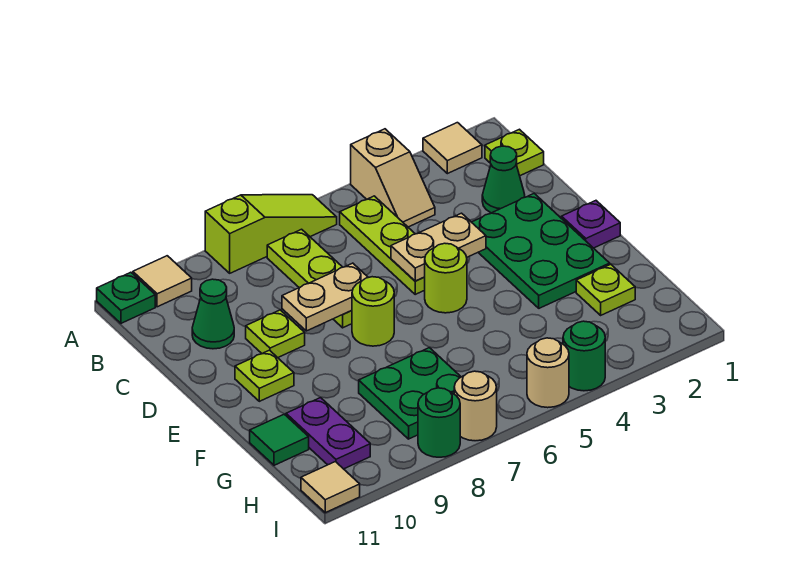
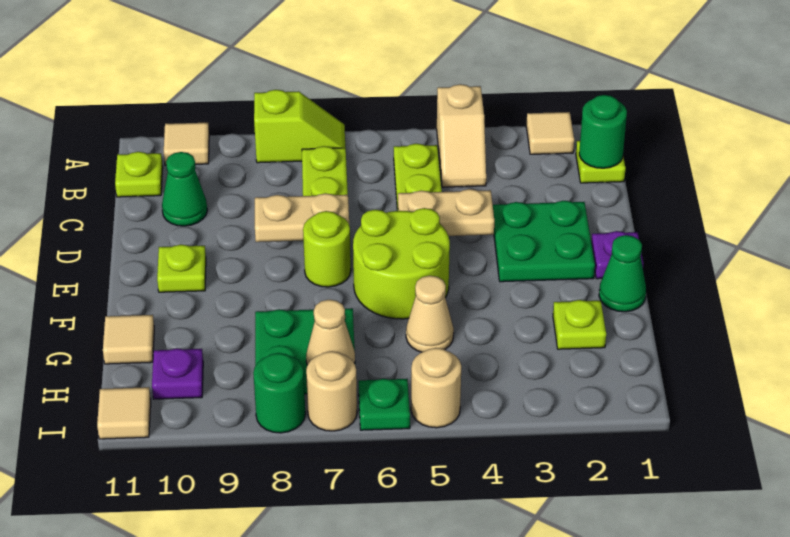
lime 1x3 slope [205,195,337,273] -> lime 1x2 slope [254,90,345,163]
green 1x1 plate [97,272,155,323] -> green 1x1 plate moved to [359,379,410,430]
green 1x1 cone [482,146,525,213] -> green 1x1 cone moved to [599,235,646,312]
green 2x3 plate [472,194,610,308] -> green 2x2 plate [493,201,595,282]
lime 1x1 plate [246,310,305,358] -> lime 1x1 plate moved to [115,152,163,197]
lime 1x1 round brick [425,243,467,313] -> lime 2x2 round brick [353,208,450,319]
none -> tan 1x1 cone [406,276,454,352]
purple 1x2 plate [286,398,370,469] -> purple 1x1 plate [152,348,203,399]
green 1x1 tile [250,414,309,465] -> tan 1x1 tile [103,315,154,364]
none -> tan 1x1 cone [306,300,355,365]
green 1x1 round brick [563,321,605,391] -> green 1x1 round brick moved to [579,95,627,168]

